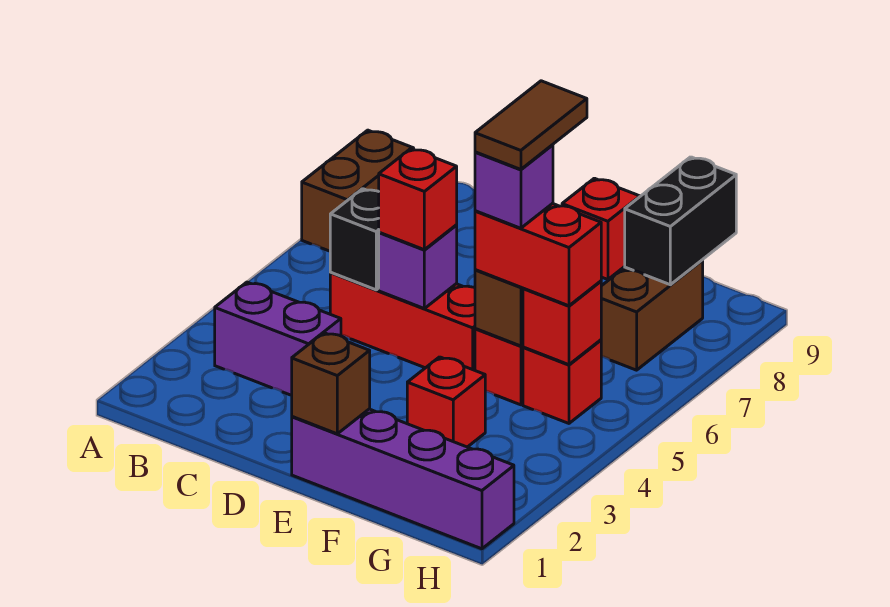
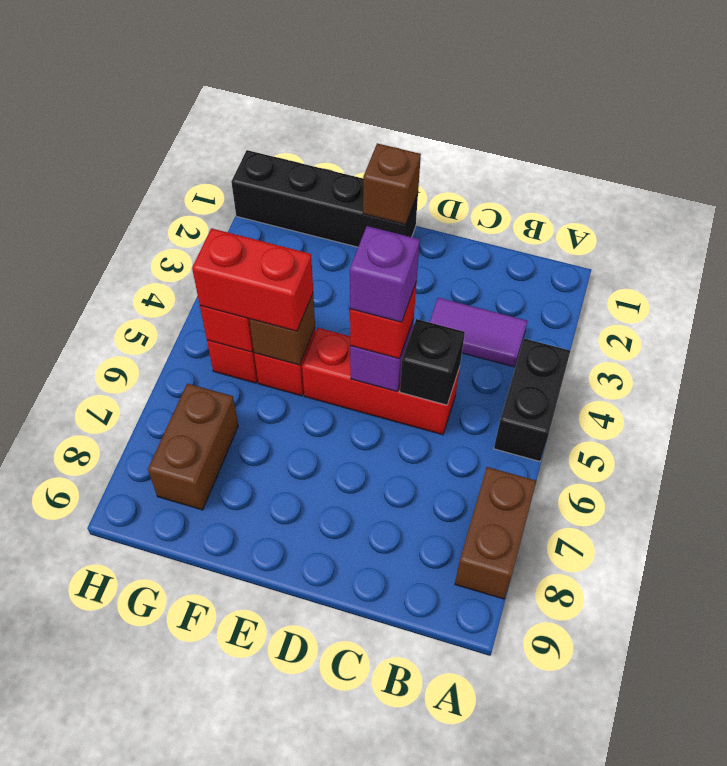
purple 1x2 brick [215,282,341,395] -> purple 1x2 tile [430,298,527,367]
purple 1x4 brick [292,409,514,549] -> black 1x4 brick [231,150,418,247]
red 1x1 brick [562,178,640,280] -> none
red 1x1 brick [407,357,485,447] -> none
purple 1x1 brick [475,145,553,228] -> purple 1x1 brick moved to [350,226,420,322]
brown 1x2 tile [475,81,587,169] -> none
black 1x2 brick [625,157,736,285] -> black 1x2 brick moved to [494,339,570,461]

